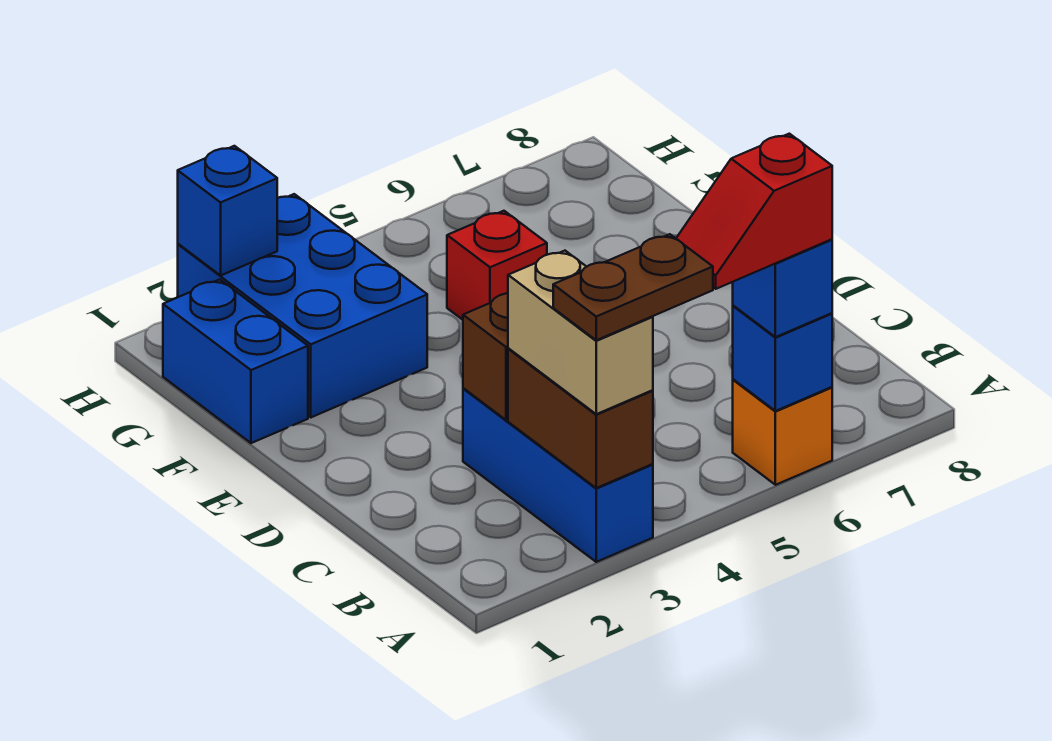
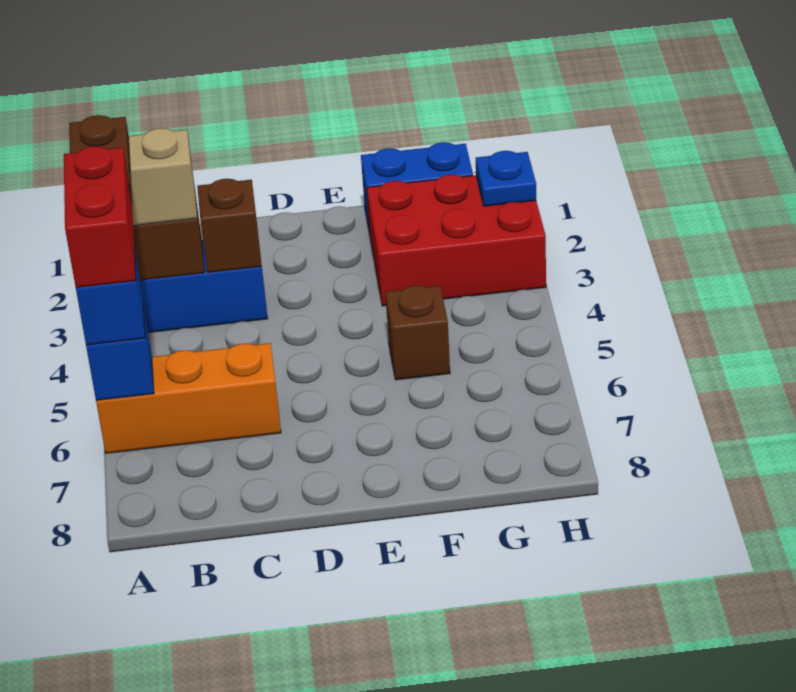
red 1x2 slope [676,134,832,289] -> red 1x2 brick [64,146,136,288]
orange 1x1 brick [733,379,832,485] -> orange 1x3 brick [96,343,281,453]
blue 2x3 brick [178,194,427,417] -> red 2x3 brick [367,175,546,306]
red 1x1 brick [447,211,547,320] -> brown 1x1 brick [385,285,450,380]
blue 1x1 brick [178,146,277,275] -> blue 1x1 plate [476,151,536,206]

